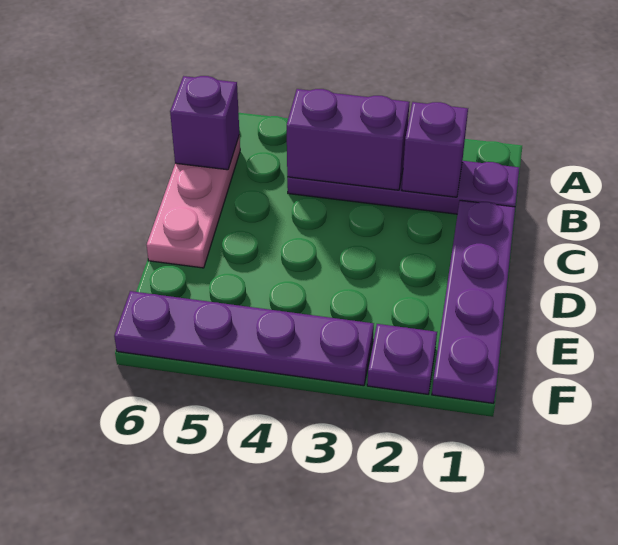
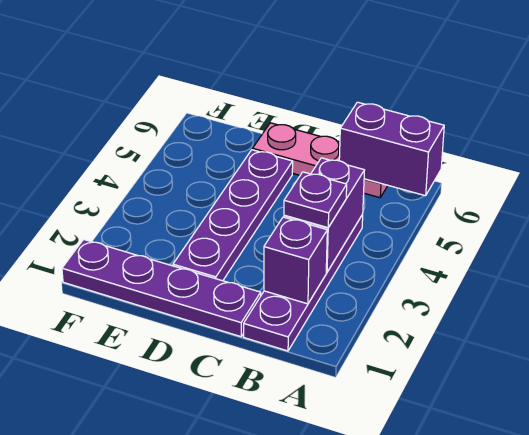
purple 1x1 brick [170,76,239,170] -> purple 1x2 brick [339,102,444,196]
purple 1x1 plate [367,324,437,394] -> purple 1x1 plate moved to [284,172,347,228]
purple 1x4 plate [114,291,374,386] -> purple 1x4 plate moved to [173,150,293,281]

